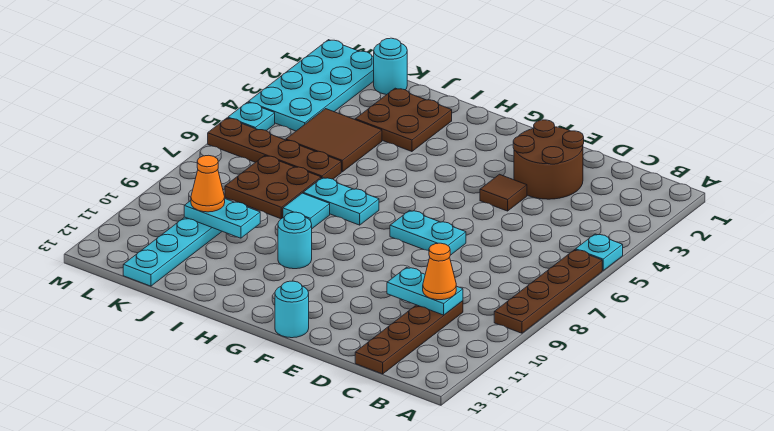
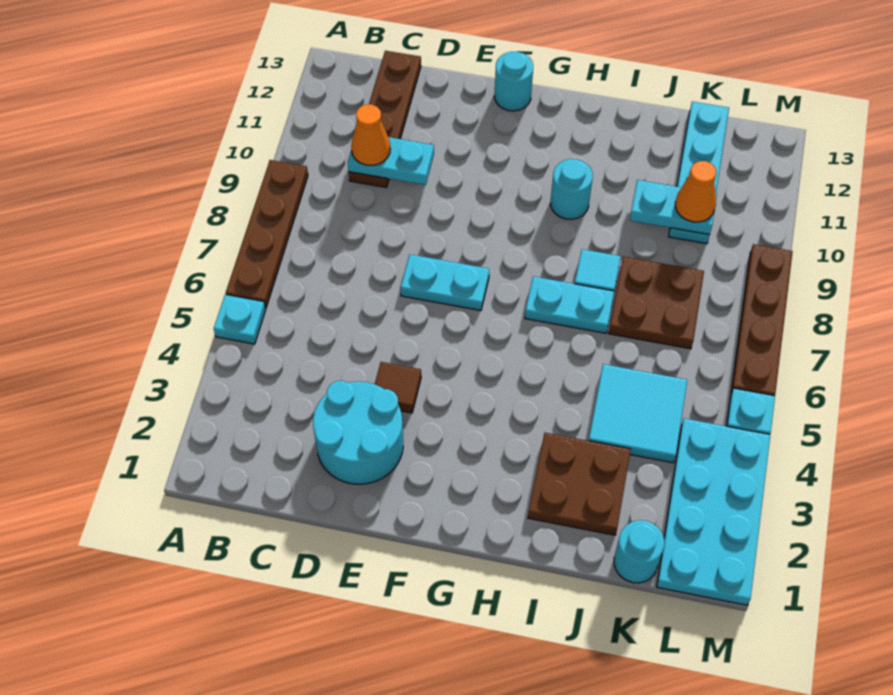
brown 2x2 round brick [513,120,584,199] -> cyan 2x2 round brick [313,381,403,484]
brown 2x2 tile [286,109,382,172] -> cyan 2x2 tile [589,364,687,463]
brown 1x4 plate [208,118,341,179] -> brown 1x4 plate turned to [731,244,793,396]

